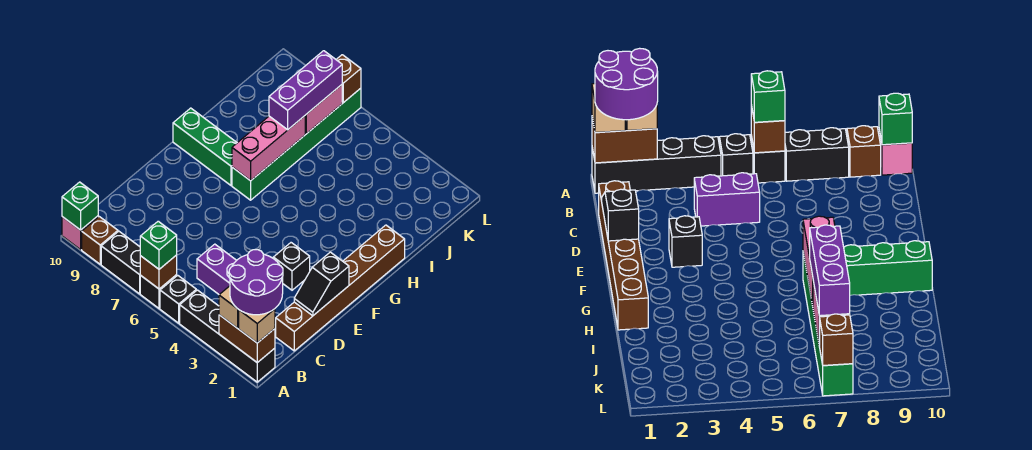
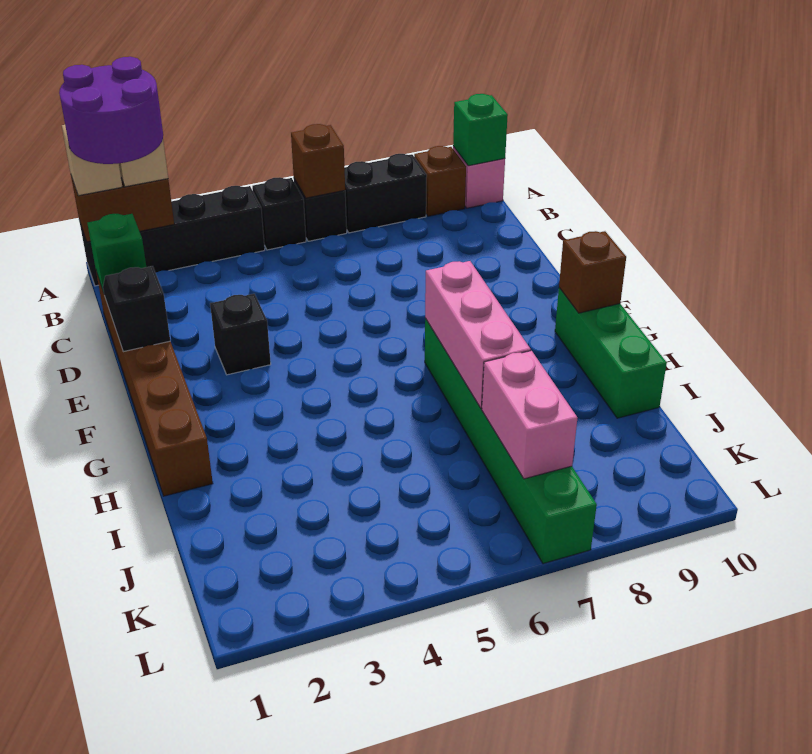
green 1x1 brick [140,221,177,269] -> green 1x1 brick moved to [87,214,146,292]
purple 1x2 brick [197,244,237,294] -> none
green 1x3 brick [173,108,237,185] -> green 1x3 brick turned to [555,288,667,418]
purple 1x3 brick [269,51,342,130] -> none
brown 1x1 brick [336,55,361,103] -> brown 1x1 brick moved to [559,231,626,313]

